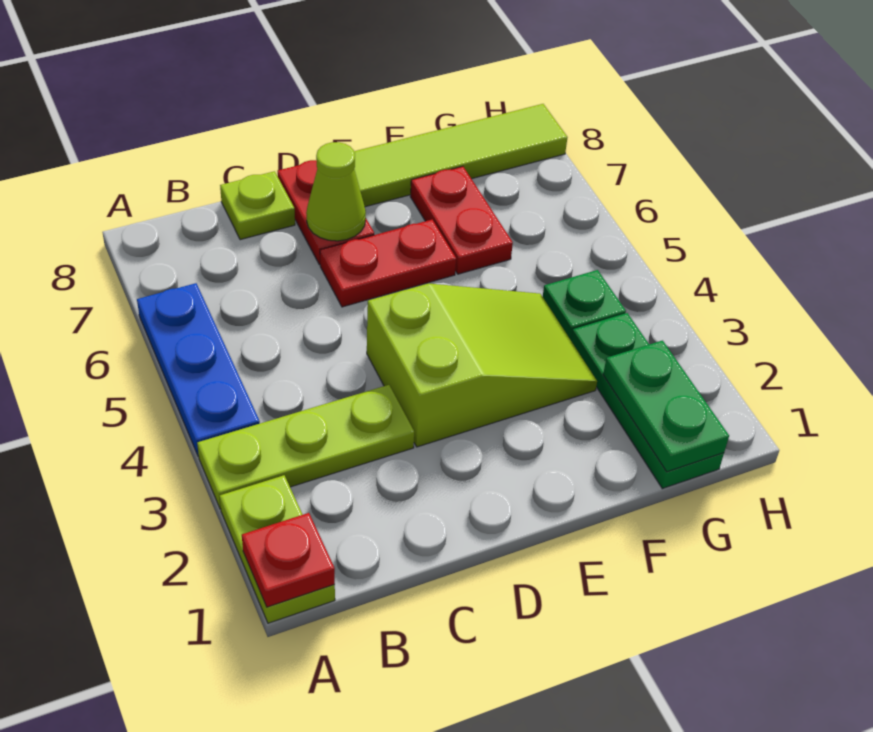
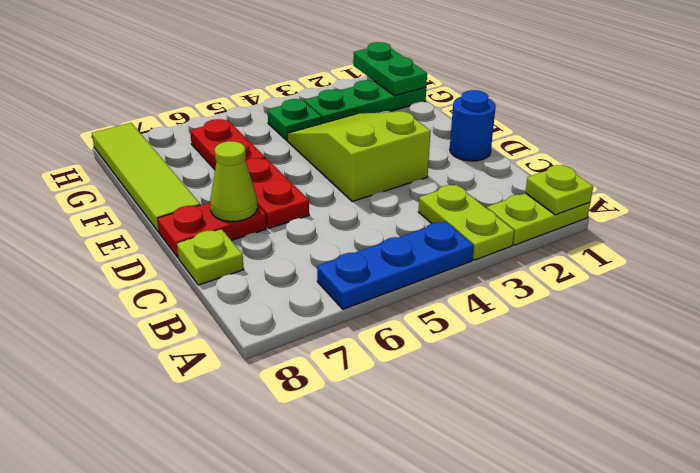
red 1x1 plate [242,513,335,607] -> lime 1x1 plate [525,165,593,215]
lime 1x3 plate [197,385,414,509] -> lime 1x2 plate [419,185,514,260]
none -> blue 1x1 round brick [450,90,496,161]
red 1x2 plate [410,166,513,274] -> red 1x2 plate turned to [190,119,265,170]
green 1x2 plate [603,341,729,472] -> green 1x2 plate turned to [353,42,427,96]

